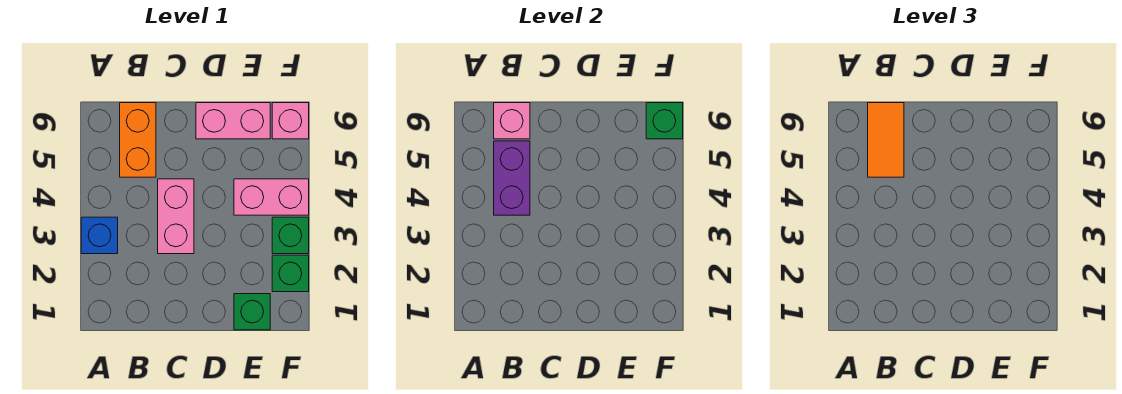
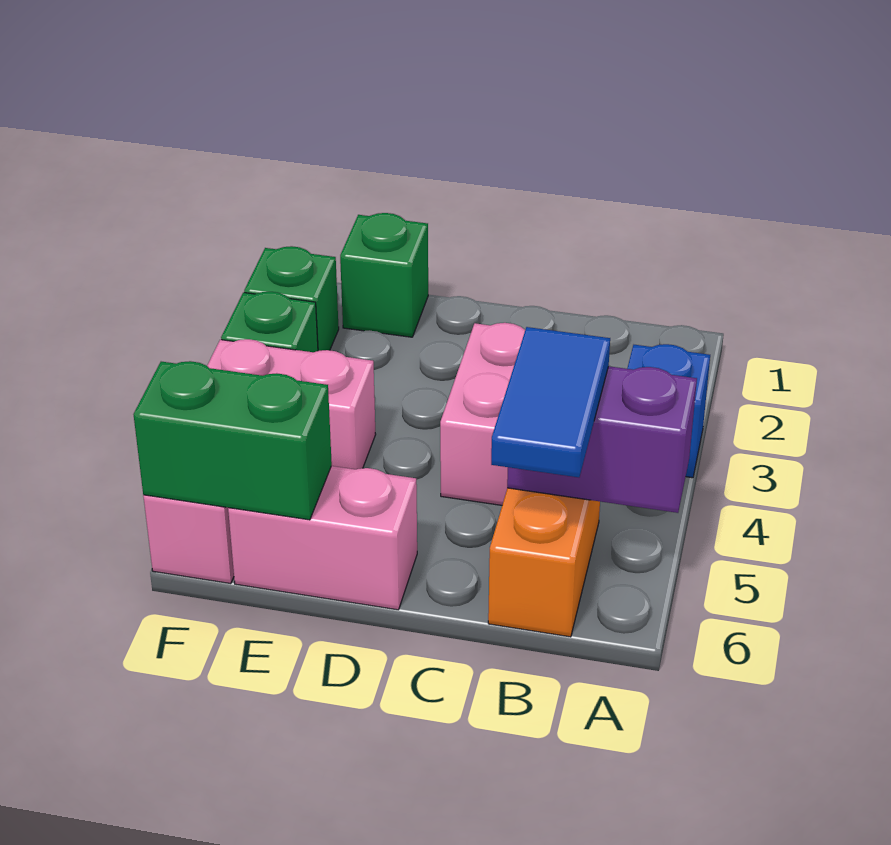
purple 1x2 brick [494,141,530,215] -> purple 1x2 brick turned to [507,366,697,513]
orange 1x2 tile [868,103,904,177] -> blue 1x2 tile [491,327,610,477]
pink 1x1 brick [494,103,530,139] -> none
green 1x1 brick [646,103,683,139] -> green 1x2 brick [133,361,332,520]

